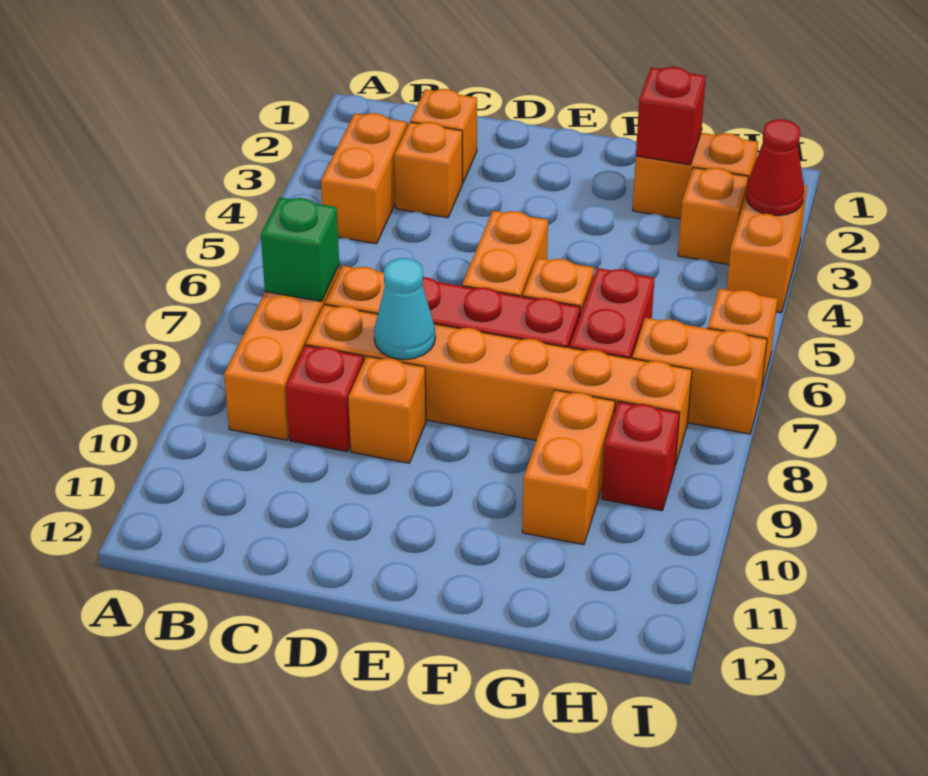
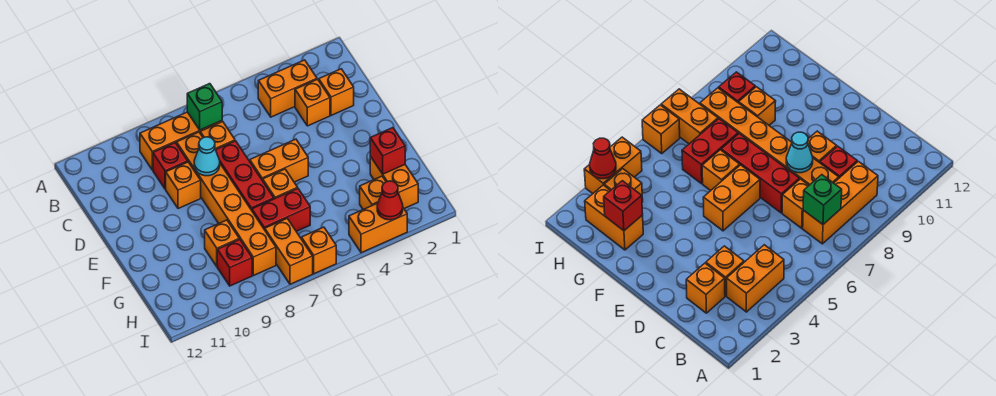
orange 1x2 brick [522,390,615,545] -> orange 1x1 brick [205,220,239,266]

